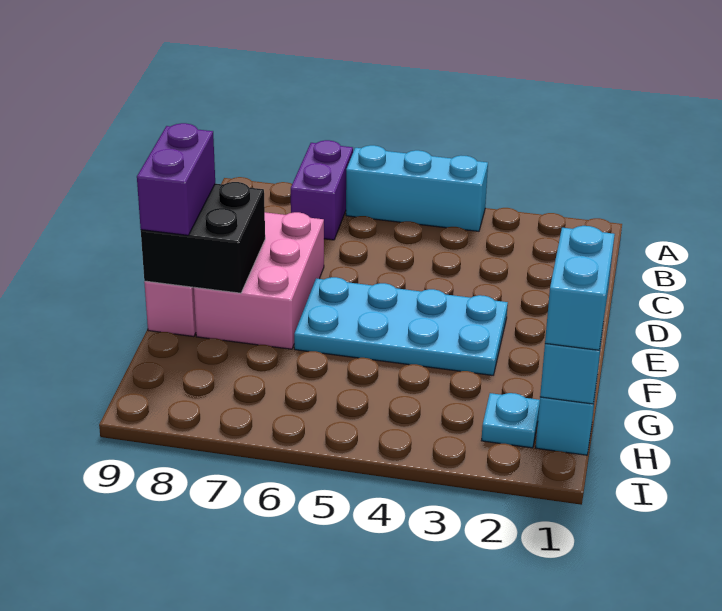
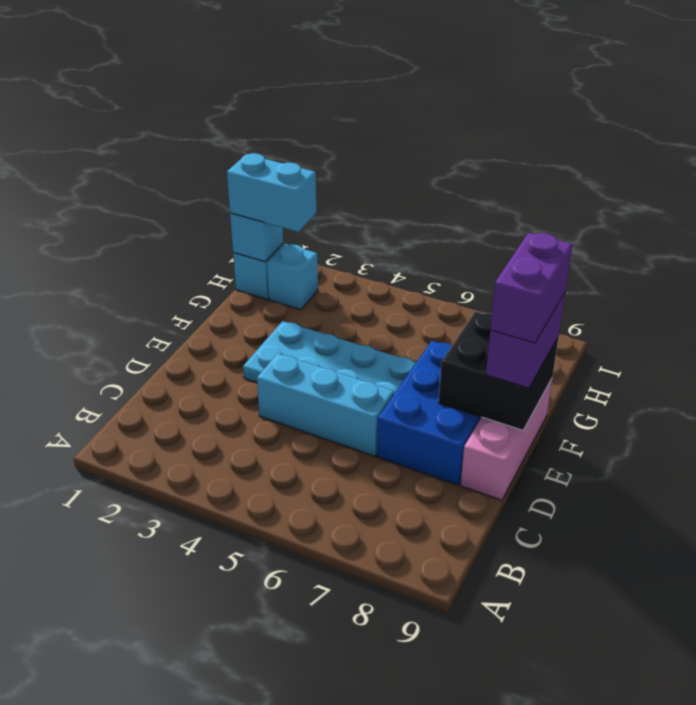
cyan 1x3 brick [346,145,488,231] -> cyan 1x3 brick moved to [257,353,394,456]
purple 1x2 brick [291,140,353,240] -> purple 1x2 brick moved to [490,233,573,343]
pink 2x3 brick [194,212,324,349] -> blue 2x3 brick [377,341,481,485]
cyan 1x2 brick [545,226,615,350] -> cyan 1x2 brick turned to [227,153,316,232]
cyan 1x1 plate [481,393,540,448] -> cyan 1x1 brick [267,244,318,310]

